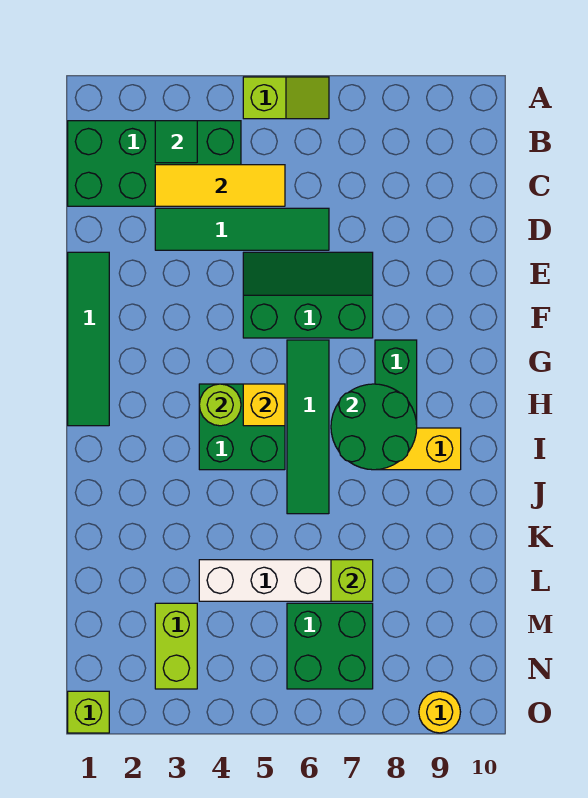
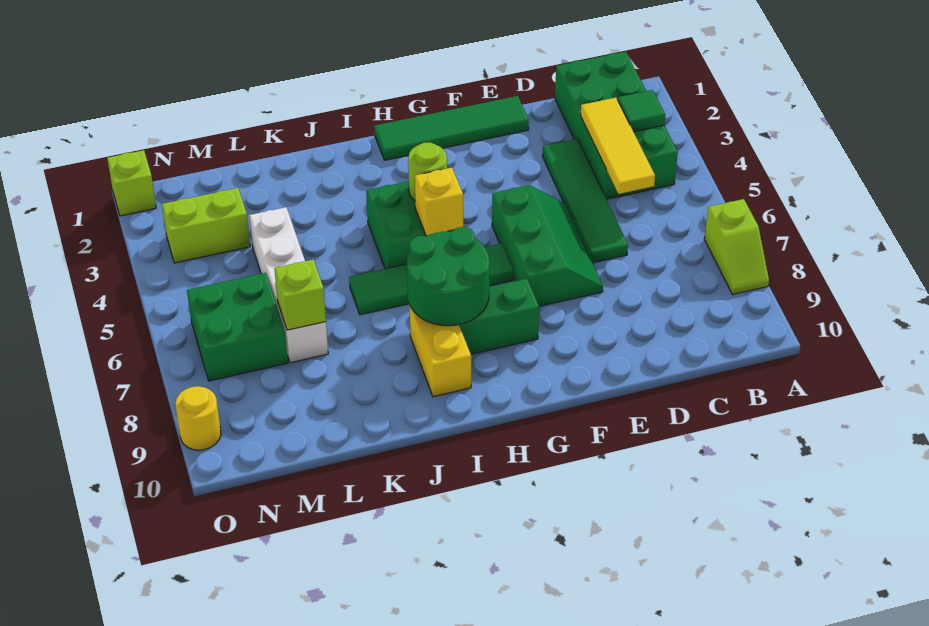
lime 1x2 slope [243,77,329,119] -> lime 1x2 slope moved to [704,199,769,295]

